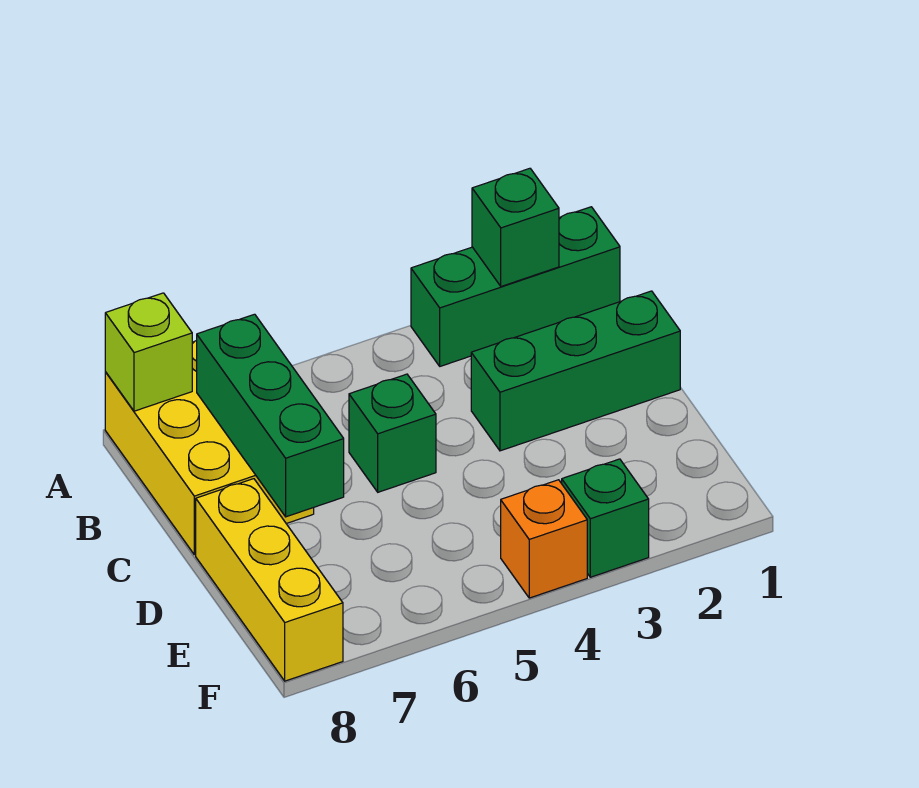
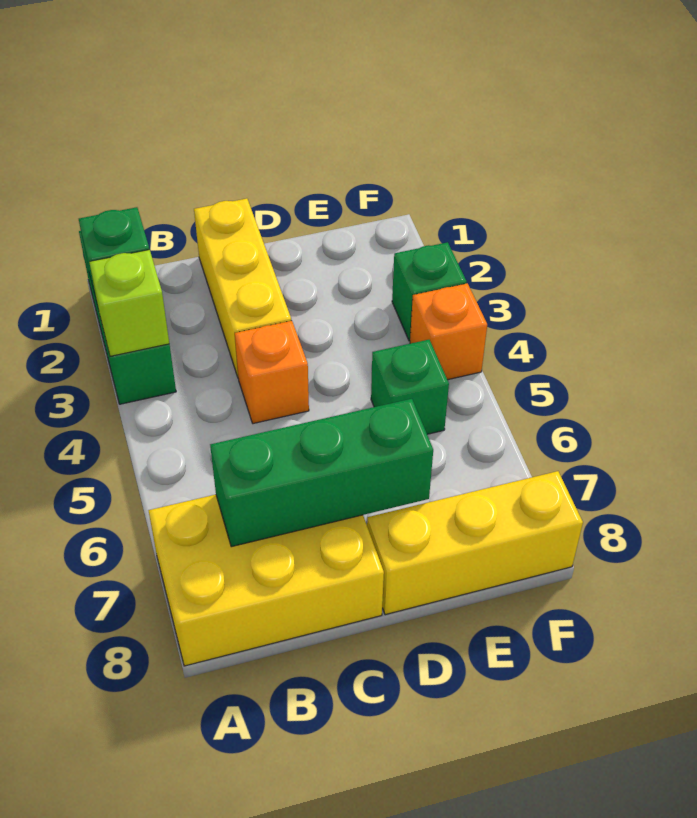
lime 1x1 brick [105,293,192,411] -> lime 1x1 brick moved to [89,250,169,356]
green 1x3 brick [471,291,680,451] -> yellow 1x3 brick [194,198,291,377]
none -> orange 1x1 brick [235,321,309,424]
green 1x1 brick [349,374,436,492] -> green 1x1 brick moved to [371,340,449,434]

